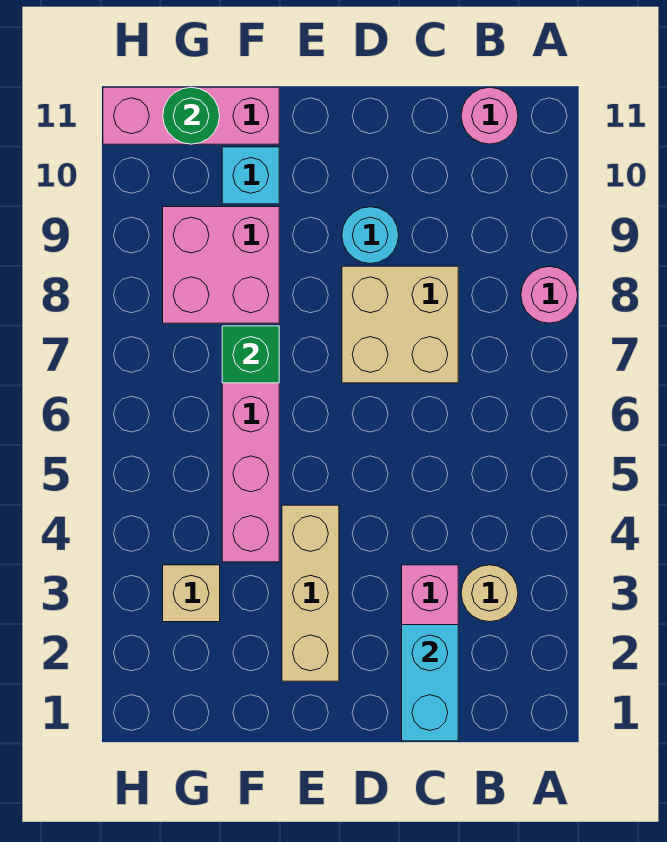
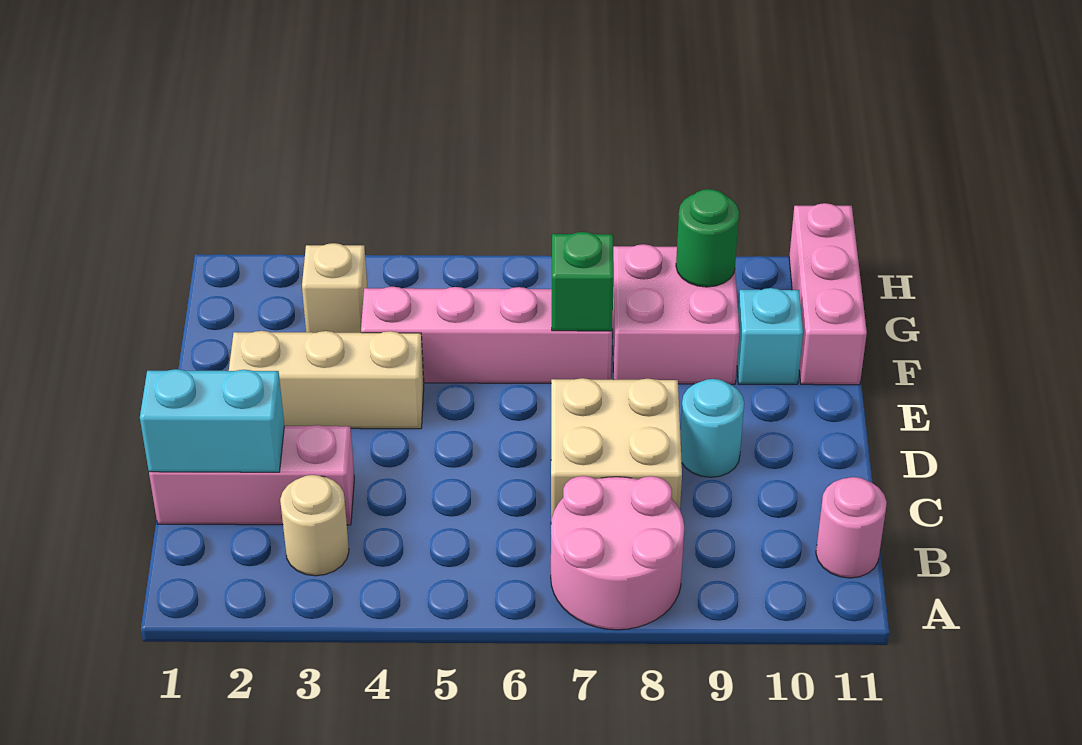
pink 1x1 round brick [521,267,578,323] -> pink 2x2 round brick [551,476,684,630]
green 1x1 round brick [163,87,220,144] -> green 1x1 round brick moved to [676,189,739,287]

